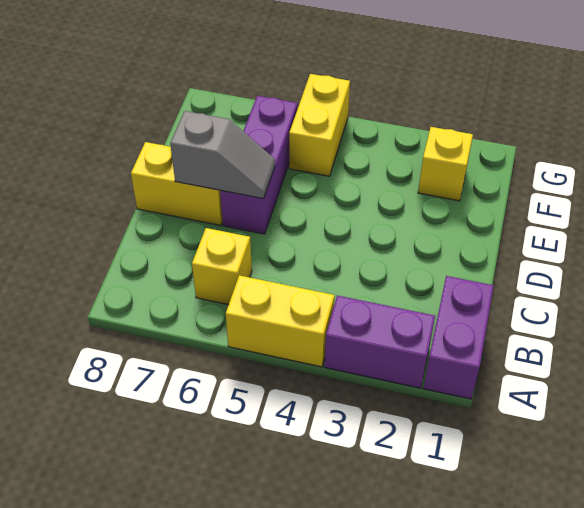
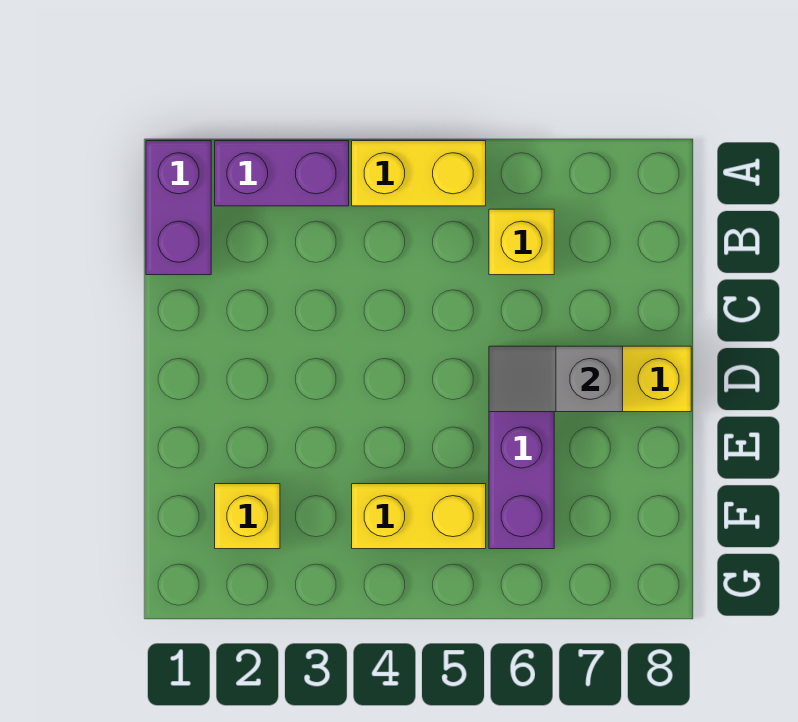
yellow 1x2 brick [289,74,350,176] -> yellow 1x2 brick turned to [352,484,486,549]

